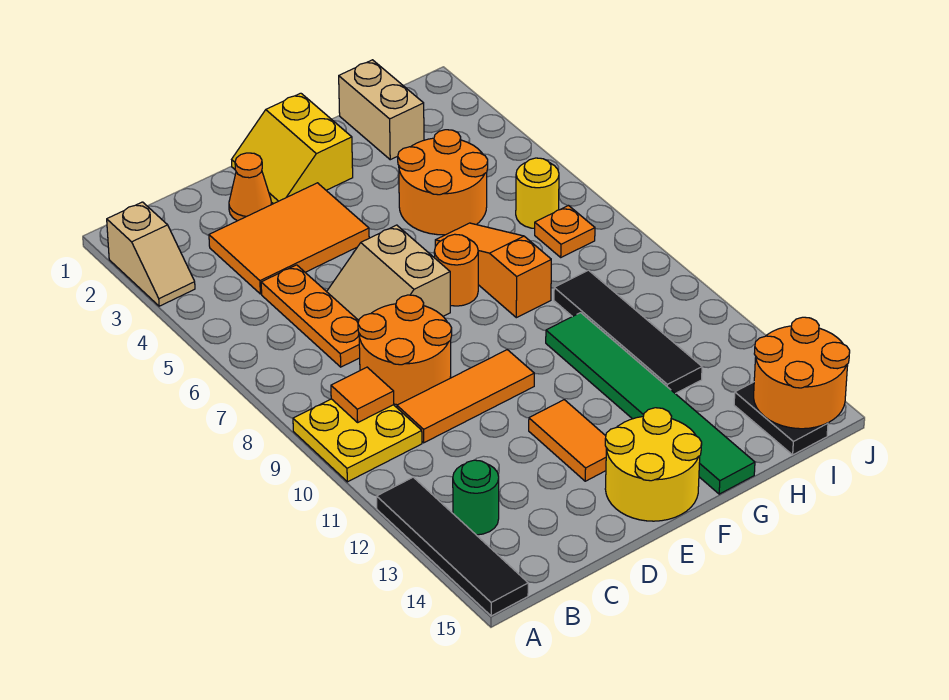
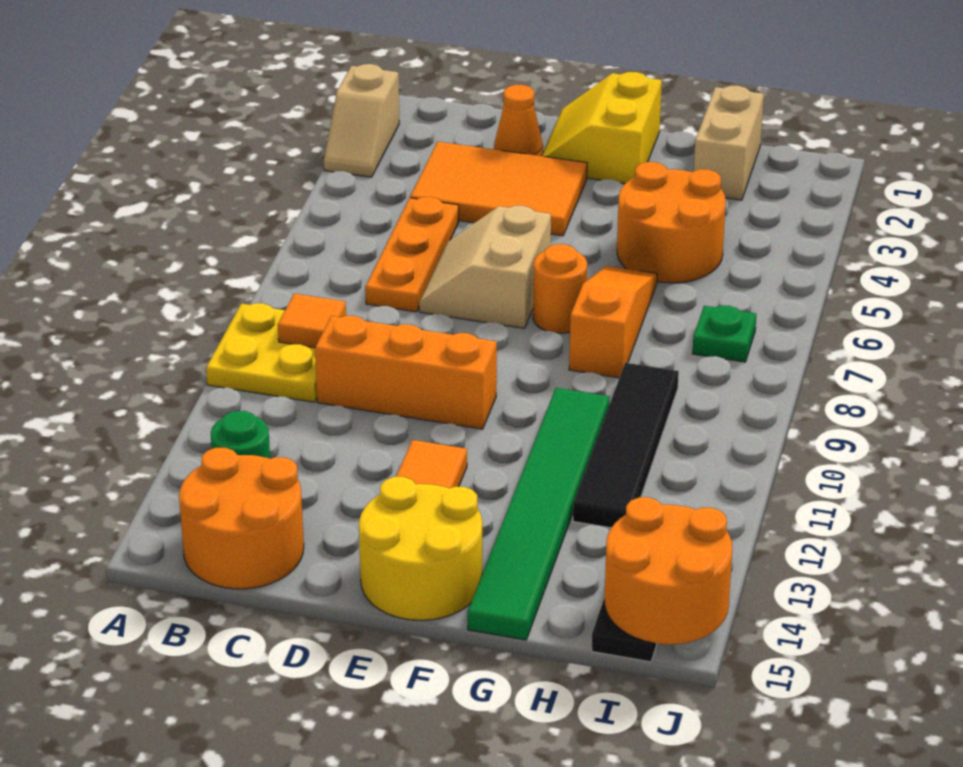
black 1x4 tile [377,477,528,616] -> none
orange 2x2 round brick [358,295,452,405] -> orange 2x2 round brick moved to [179,448,304,589]
orange 1x3 tile [397,350,534,443] -> orange 1x3 brick [315,316,497,429]
yellow 1x1 round brick [516,158,559,228] -> none
orange 1x1 plate [535,206,595,257] -> green 1x1 plate [692,306,756,362]

